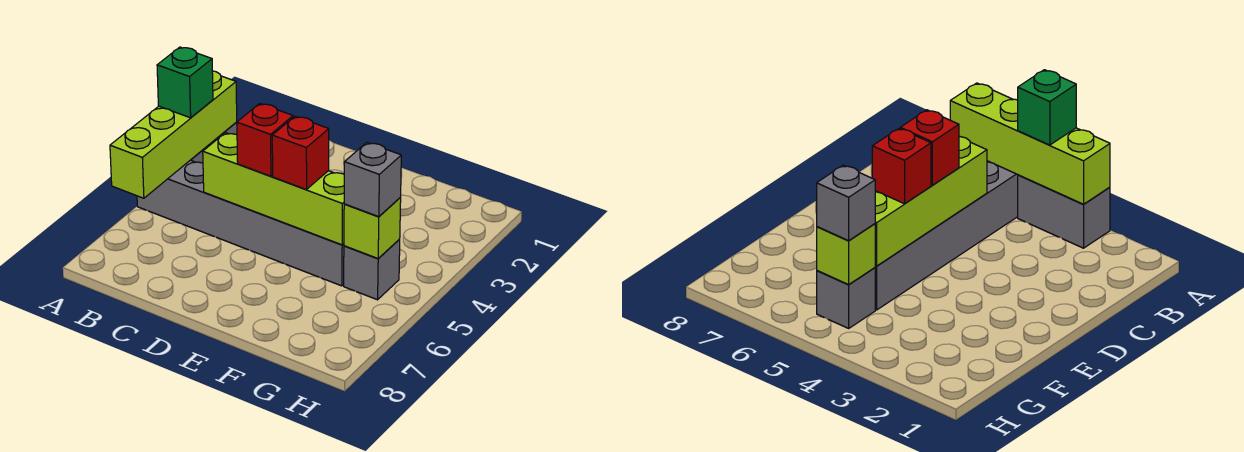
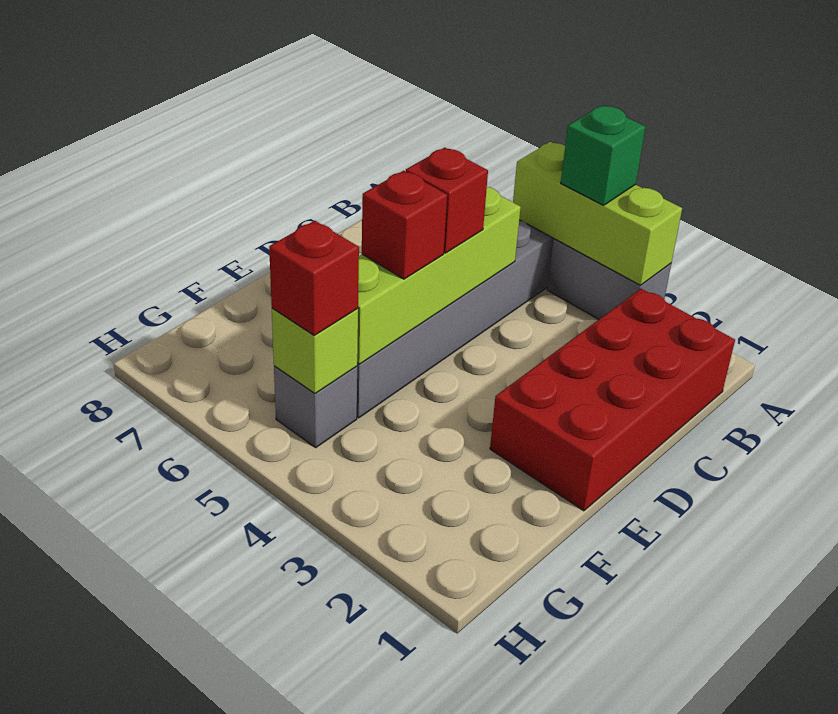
lime 1x4 brick [110,71,237,198] -> lime 1x3 brick [513,142,682,285]
none -> red 2x4 brick [490,289,735,511]
grey 1x1 brick [344,142,401,217] -> red 1x1 brick [269,221,359,335]

